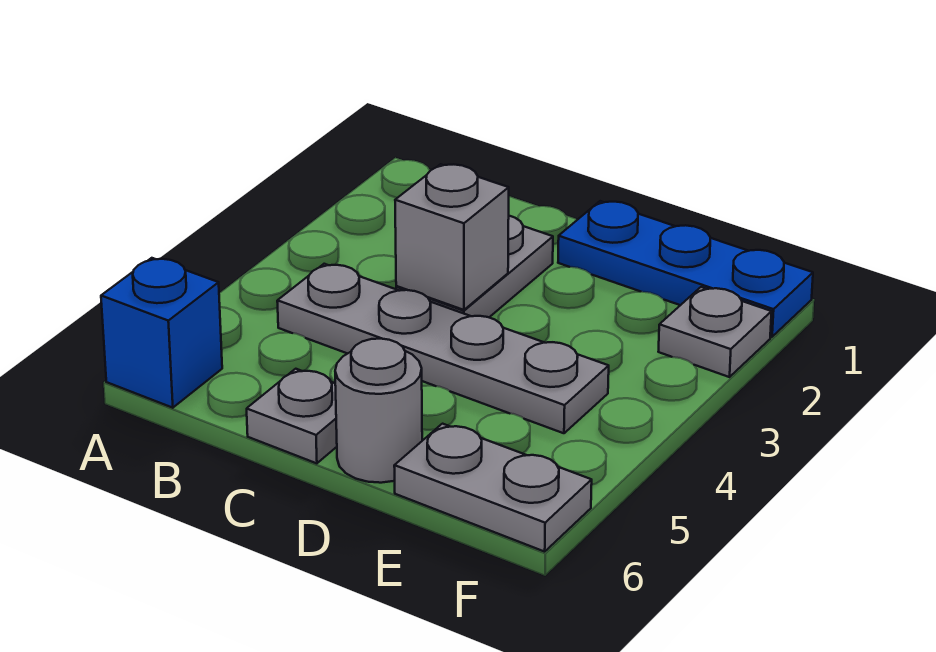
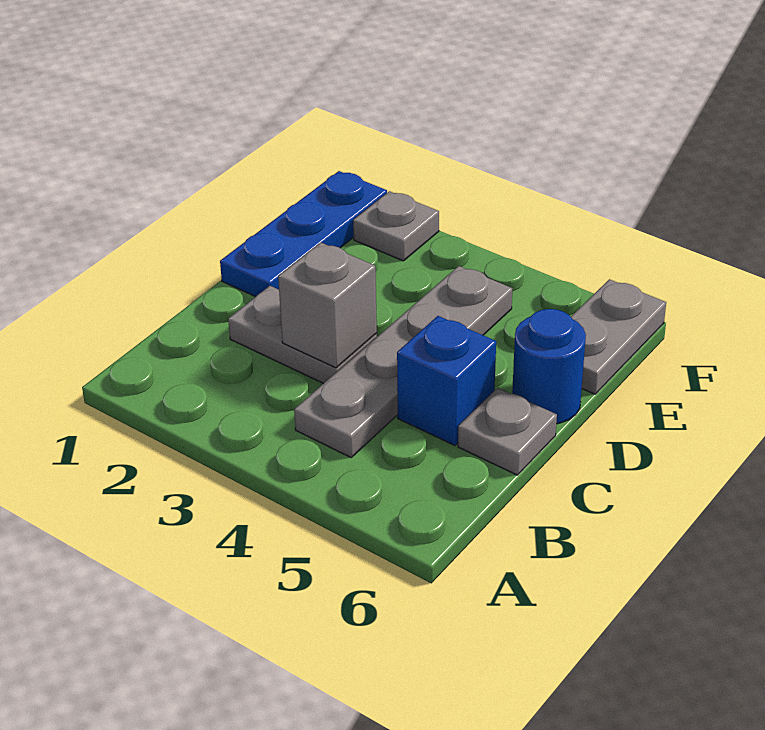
blue 1x1 brick [101,258,222,408] -> blue 1x1 brick moved to [397,316,496,446]
grey 1x1 round brick [335,339,422,483] -> blue 1x1 round brick [512,309,586,424]

